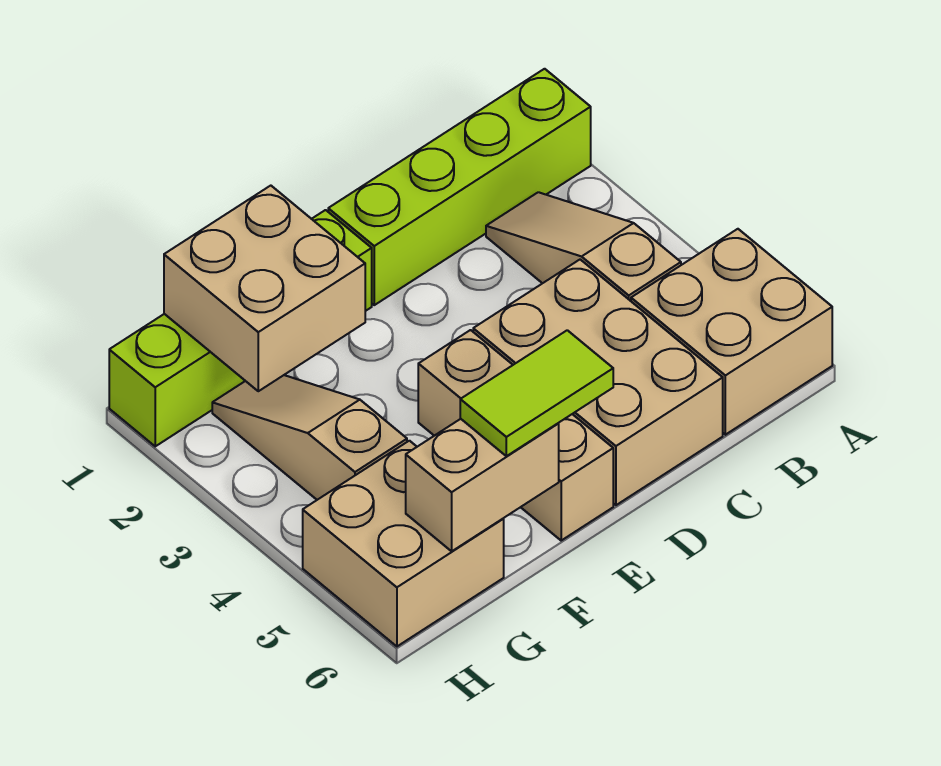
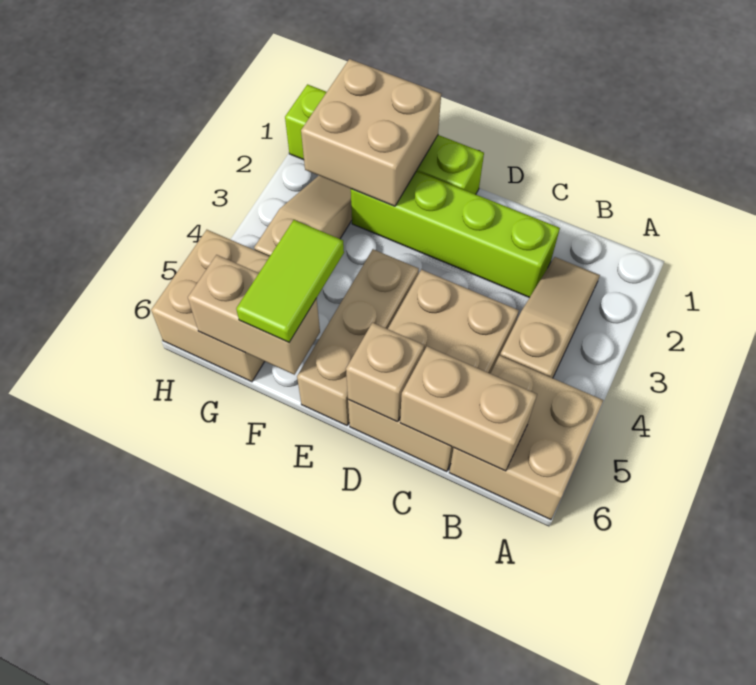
lime 1x4 brick [328,69,591,305] -> lime 1x4 brick moved to [351,171,560,298]
none -> tan 1x2 brick [400,346,537,471]
none -> tan 1x1 brick [346,323,424,422]
lime 1x2 tile [460,330,613,456] -> lime 1x2 tile turned to [236,220,344,342]

